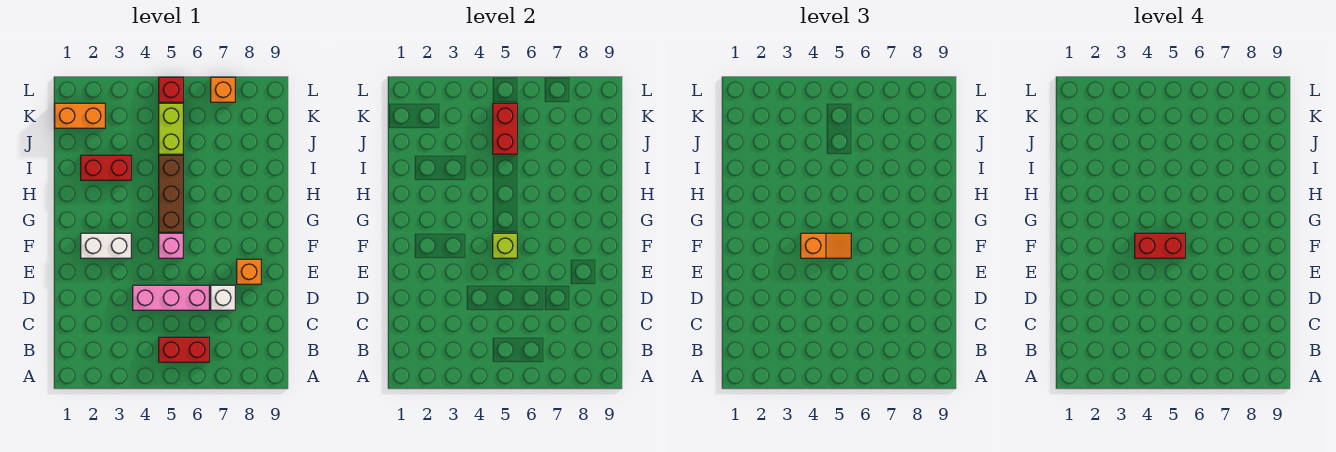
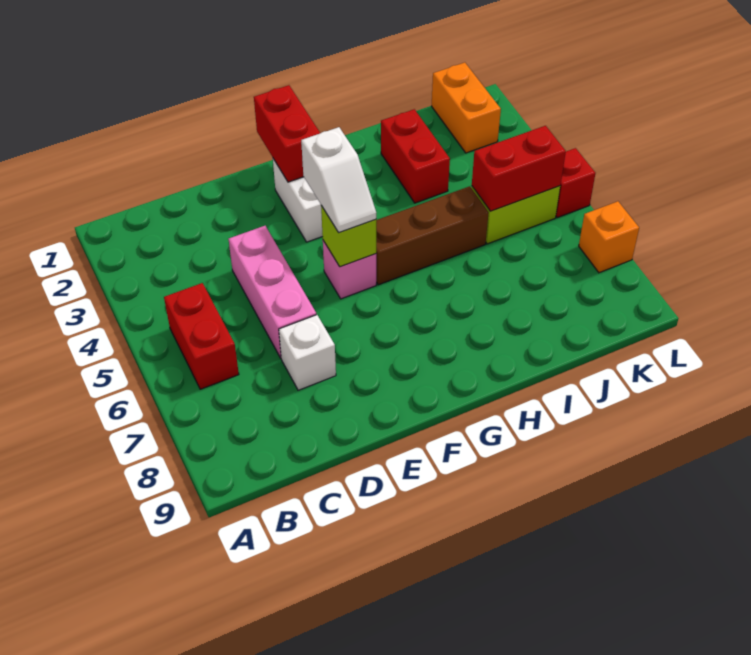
orange 1x1 brick [237,259,261,284] -> none
orange 1x2 slope [801,233,851,258] -> white 1x2 slope [301,127,376,233]
red 1x2 brick [1135,233,1185,258] -> red 1x2 brick moved to [254,85,320,182]

